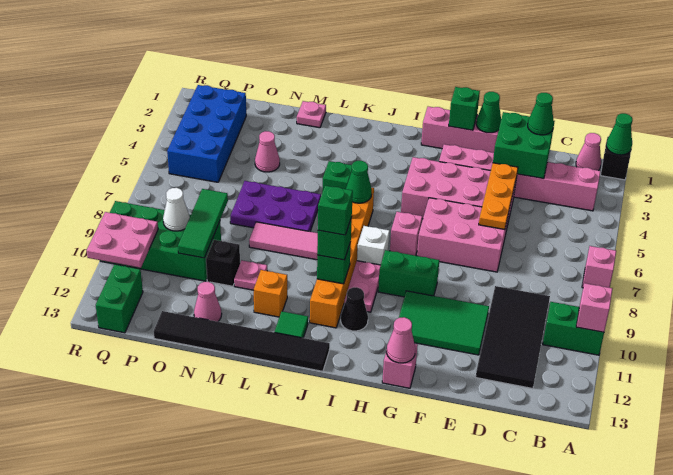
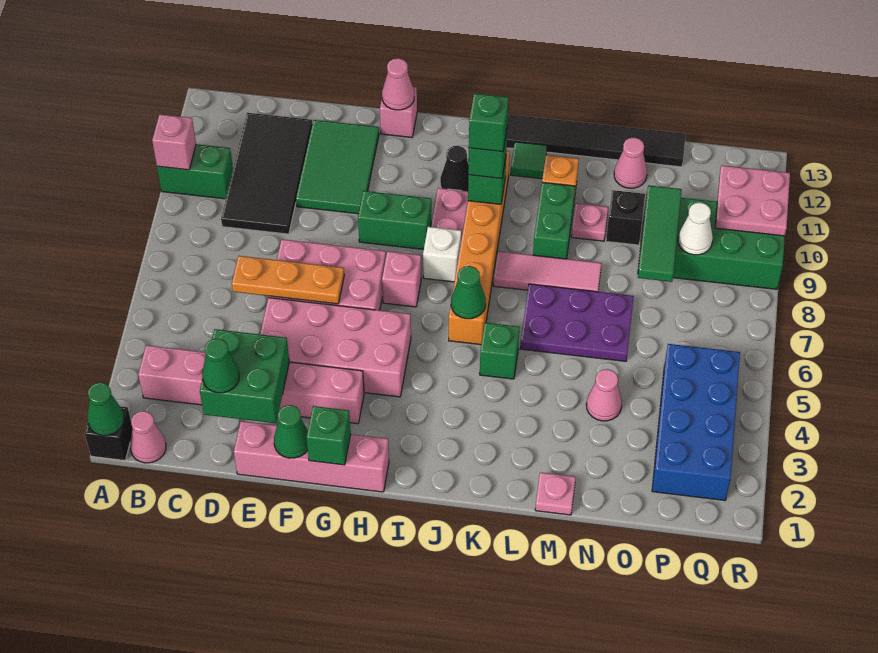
pink 1x1 brick [582,246,616,288] -> none
orange 1x3 plate [479,163,518,229] -> orange 1x3 plate turned to [232,256,344,304]
green 2x3 tile [399,291,489,355] -> green 2x3 tile turned to [296,120,379,214]
green 1x2 brick [96,264,143,333] -> green 1x2 brick moved to [533,182,575,259]

